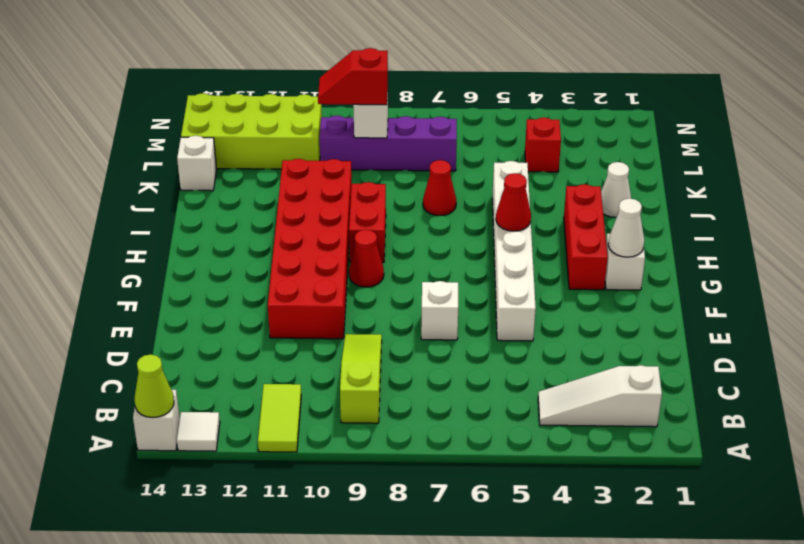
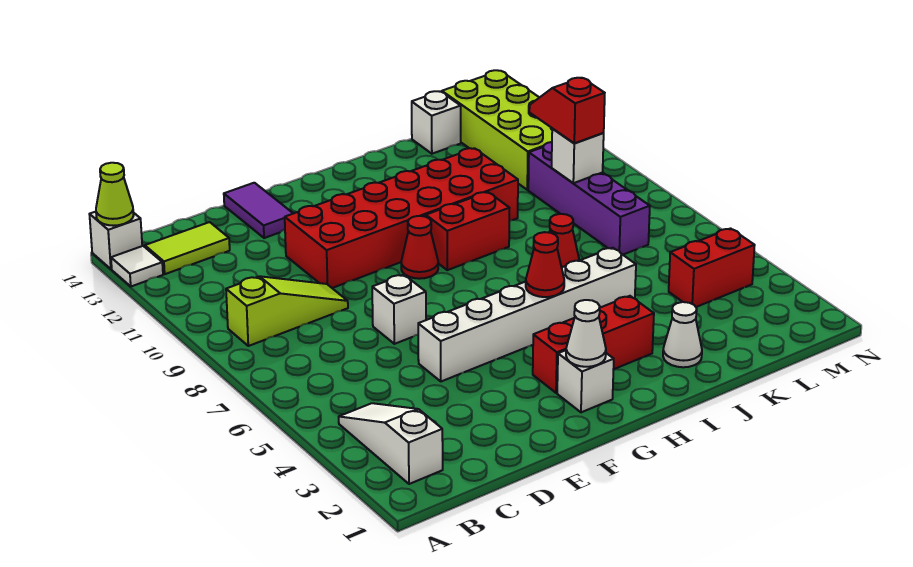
lime 1x2 tile [258,384,301,452] -> lime 1x2 tile moved to [145,222,230,274]
none -> purple 1x2 tile [224,183,293,238]
red 1x1 brick [525,118,561,172] -> red 1x2 brick [669,229,755,307]

